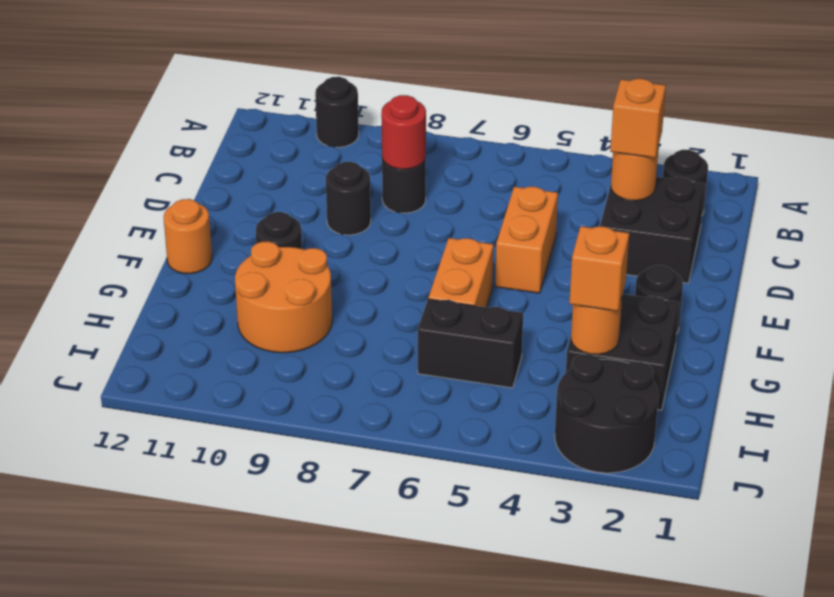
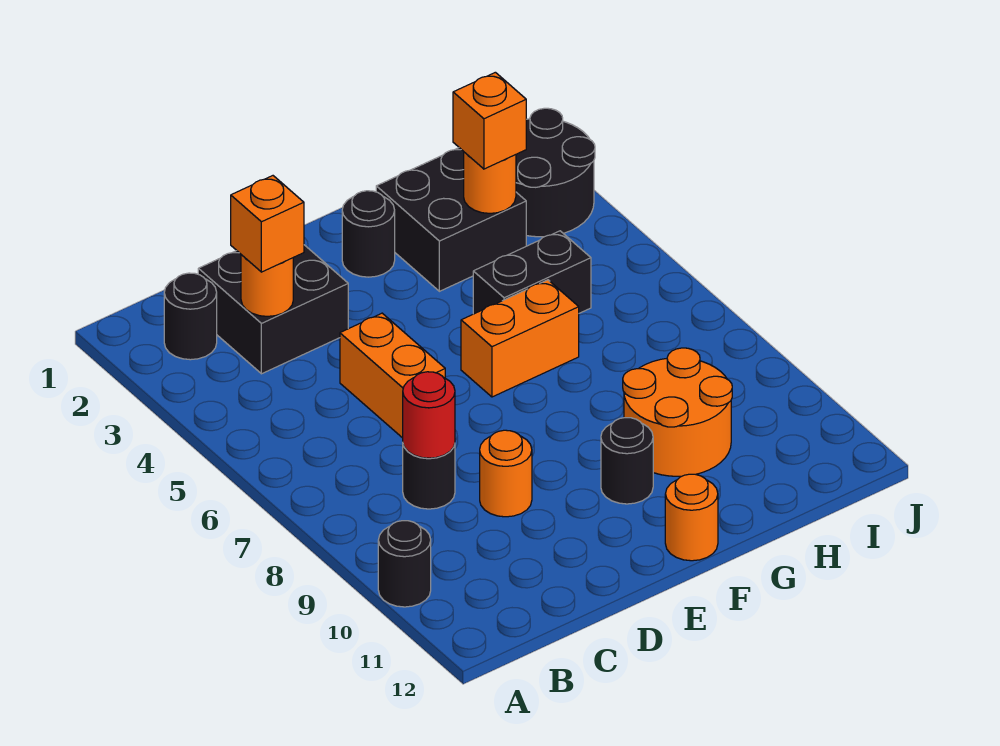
orange 1x2 brick [495,187,558,293] -> orange 1x2 brick turned to [340,313,445,438]
black 1x1 round brick [326,162,371,235] -> orange 1x1 round brick [480,430,532,517]
black 1x2 brick [418,299,523,388] -> black 1x2 brick turned to [473,231,591,314]

